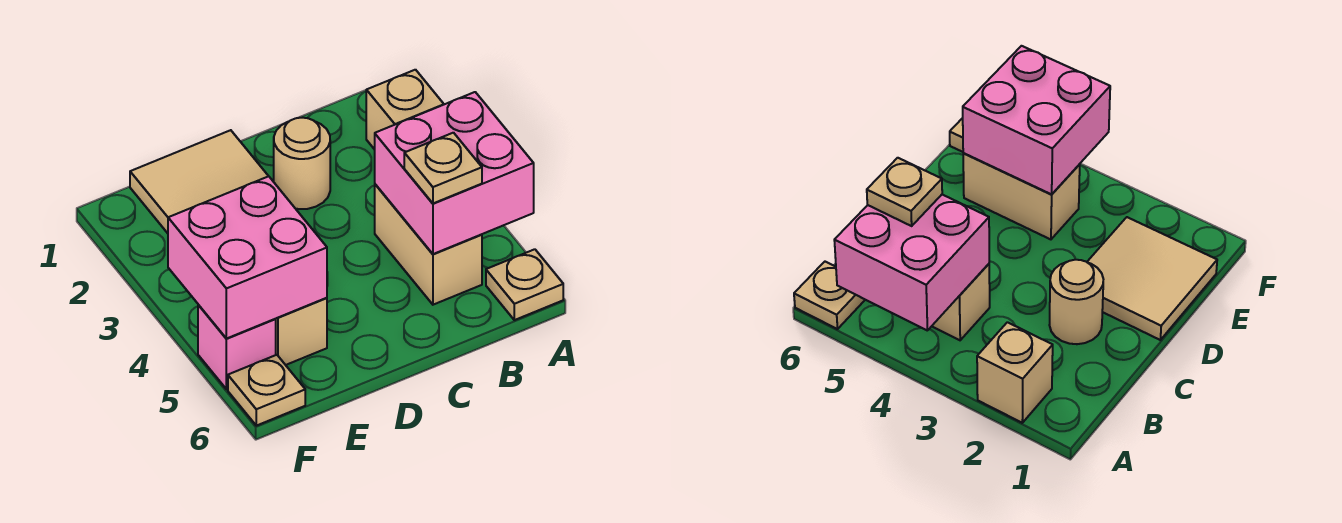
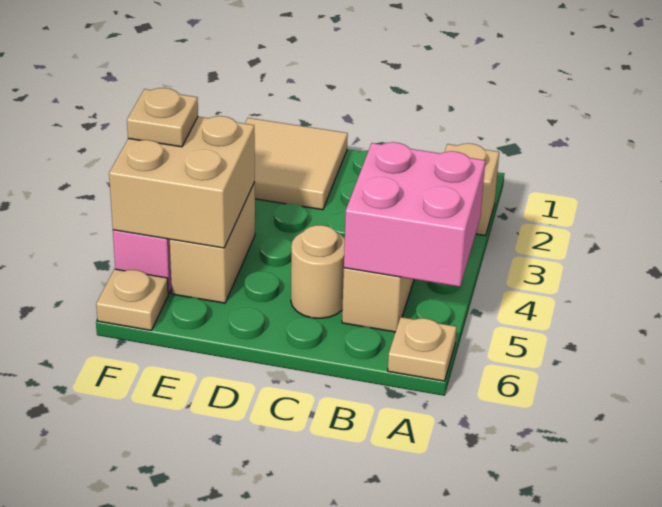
tan 1x1 plate [404,133,482,203] -> tan 1x1 plate moved to [127,88,198,147]
tan 1x1 round brick [274,118,330,209] -> tan 1x1 round brick moved to [291,225,345,318]
pink 2x2 brick [168,176,327,339] -> tan 2x2 brick [109,116,255,248]

